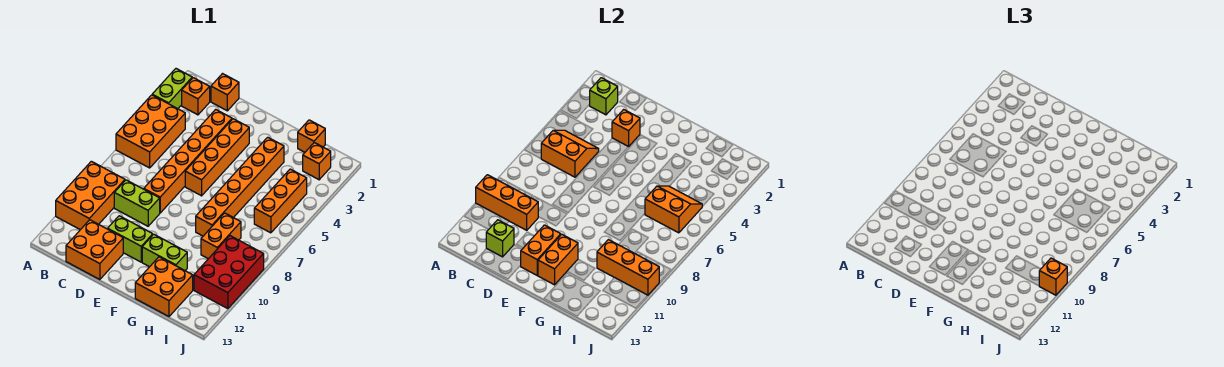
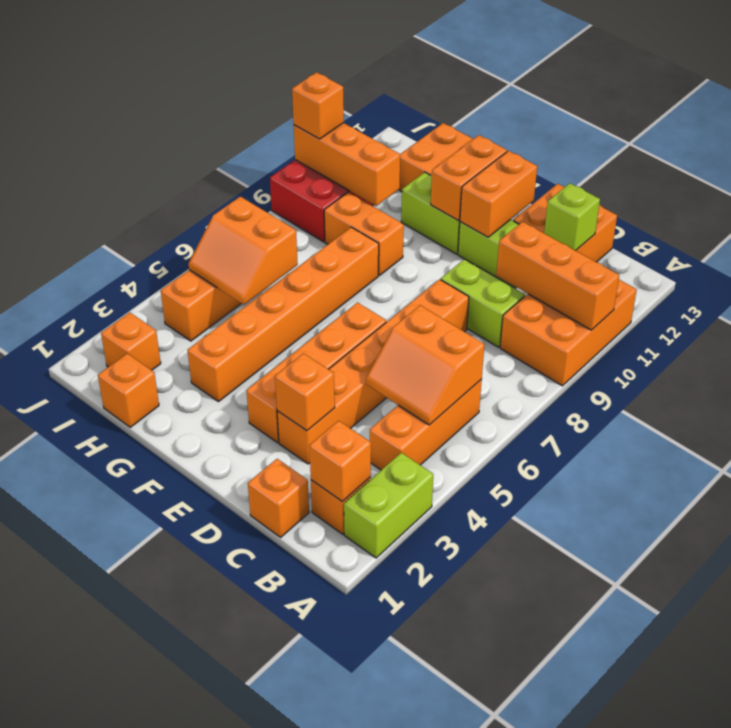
orange 2x3 brick [116,95,185,168] -> orange 1x3 brick [370,379,482,470]
lime 1x1 brick [589,78,618,115] -> orange 1x1 brick [309,421,371,502]
orange 1x2 brick [201,213,241,259] -> orange 1x2 brick turned to [324,192,404,276]

